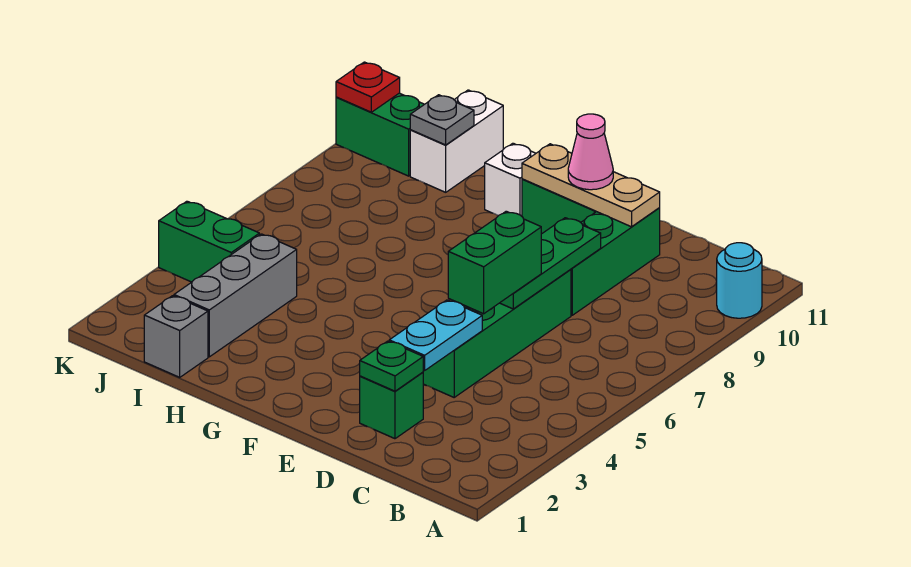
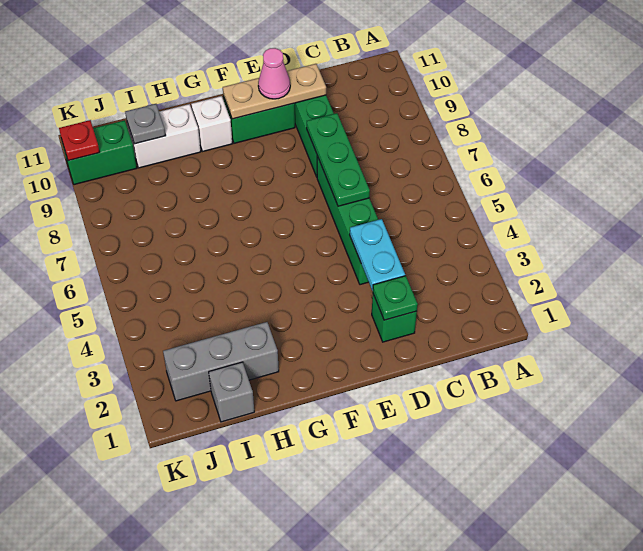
cyan 1x1 round brick [717,243,762,318] -> none
green 1x2 brick [448,211,541,314] -> none
grey 1x3 brick [174,234,297,357] -> grey 1x3 brick turned to [163,322,279,401]
white 1x2 brick [410,90,503,192] -> white 1x2 brick turned to [127,104,201,168]
green 1x2 brick [159,201,259,282] -> none

